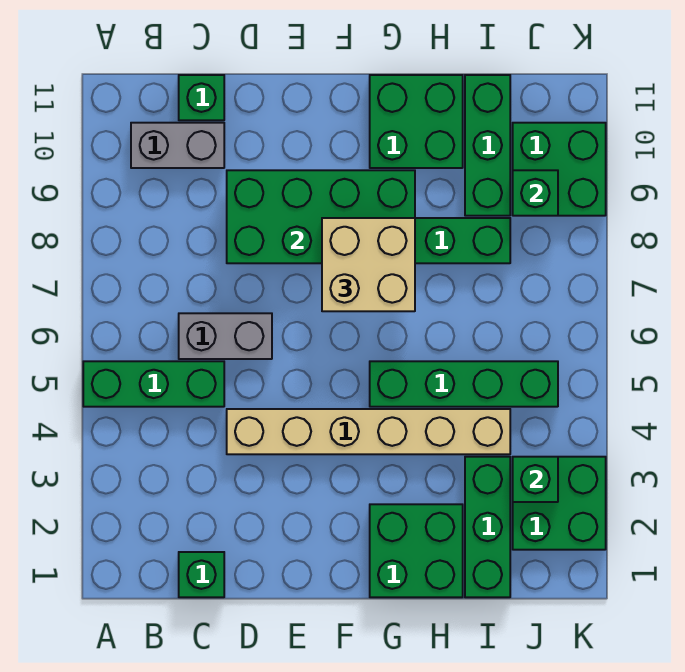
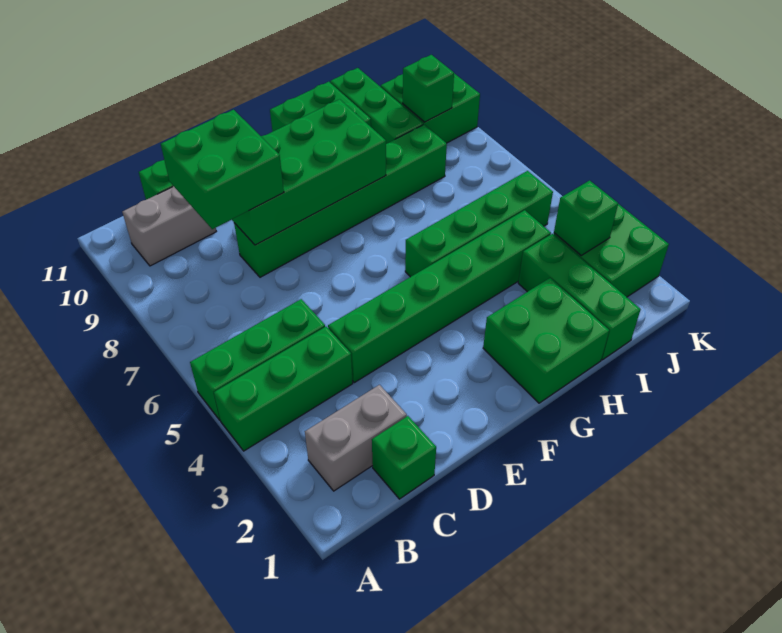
none -> green 1x3 brick [214,327,353,451]
grey 1x2 brick [179,313,272,359] -> grey 1x2 brick moved to [305,385,407,491]
none -> green 2x2 brick [161,110,284,229]
tan 1x6 brick [227,409,510,454] -> green 1x6 brick [328,210,551,383]
tan 2x2 brick [322,218,415,311] -> none

